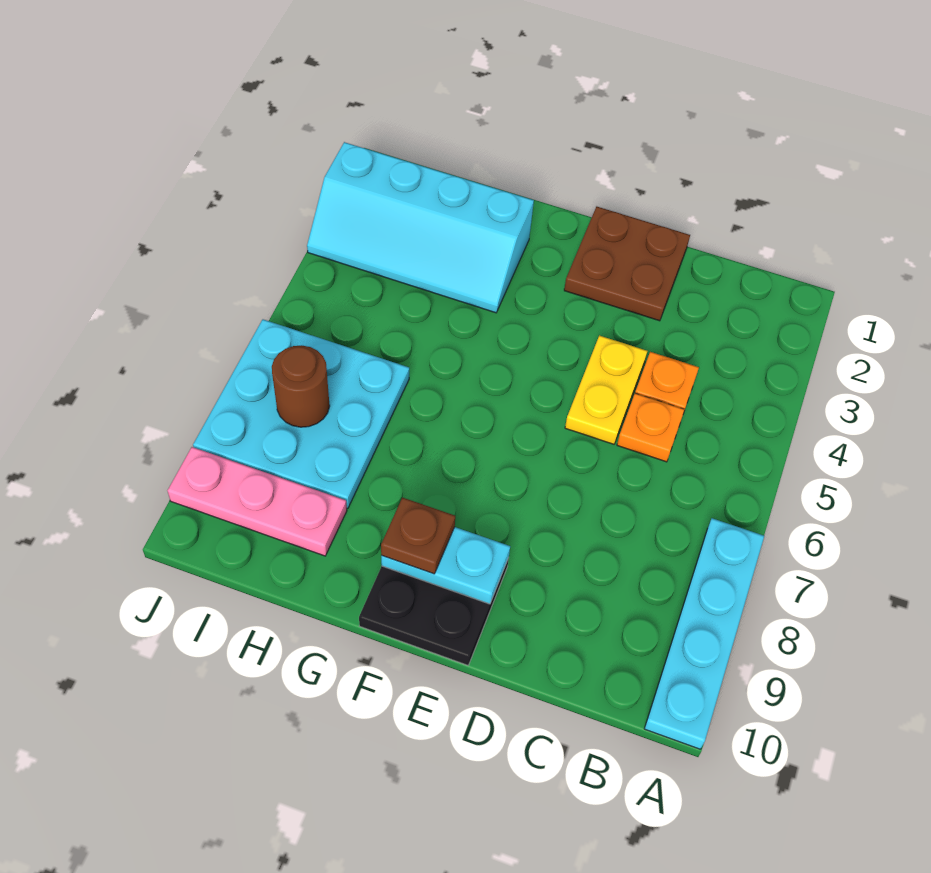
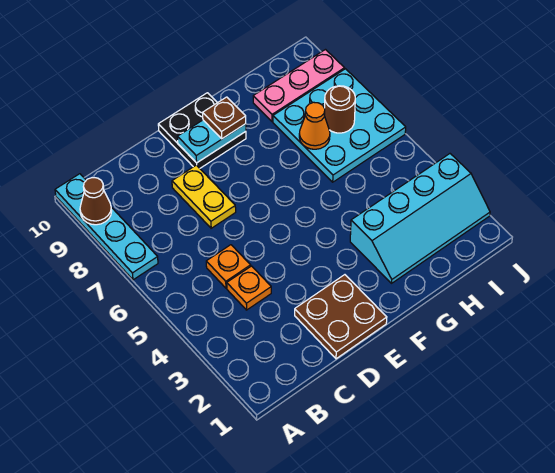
none -> brown 1x1 cone [80,178,112,225]
yellow 1x2 plate [565,335,647,444] -> yellow 1x2 plate moved to [172,165,236,228]
cyan 2x4 slope [307,142,534,313] -> cyan 2x4 slope turned to [350,154,490,283]
none -> orange 1x1 cone [299,102,330,149]

